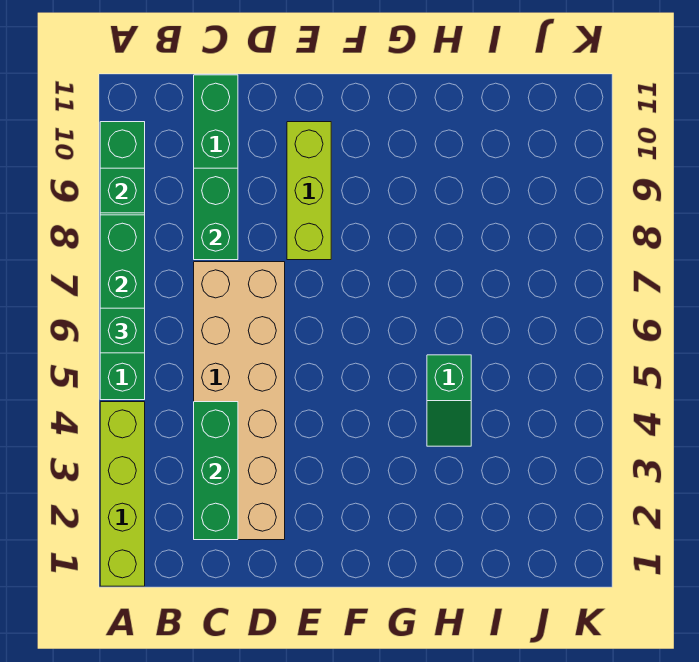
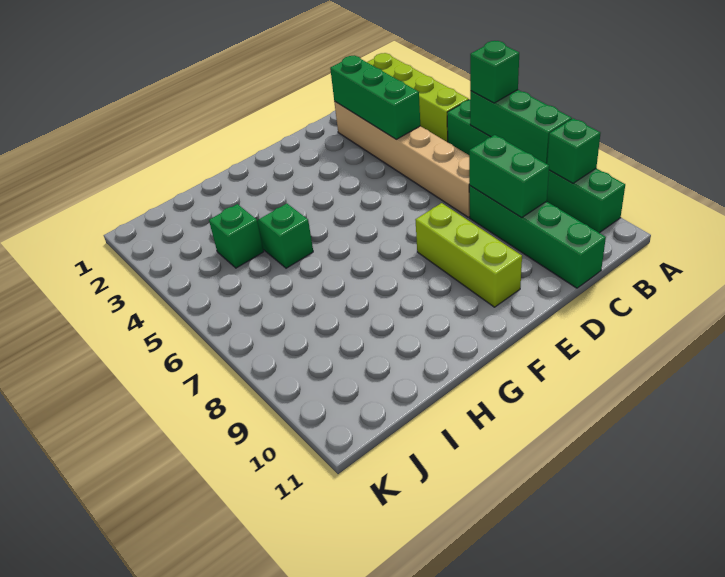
tan 2x6 brick [194,262,285,540] -> tan 1x6 brick [334,101,470,217]
none -> green 1x1 brick [209,204,264,268]

